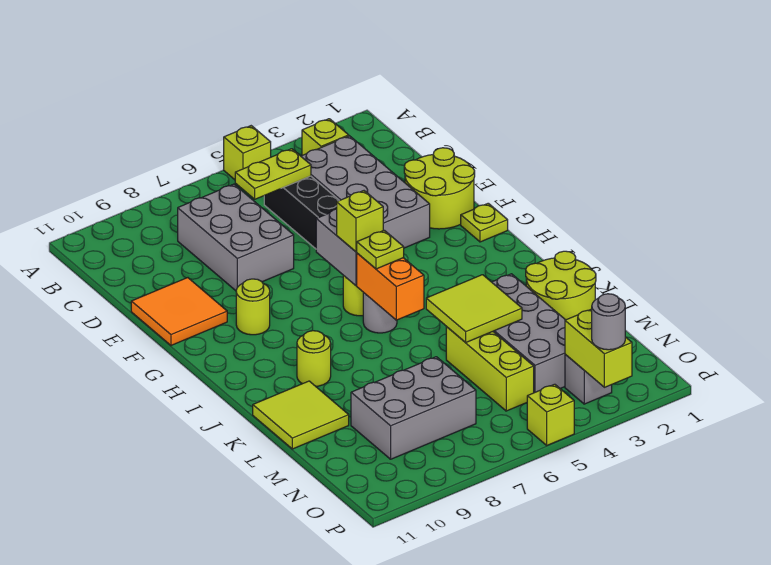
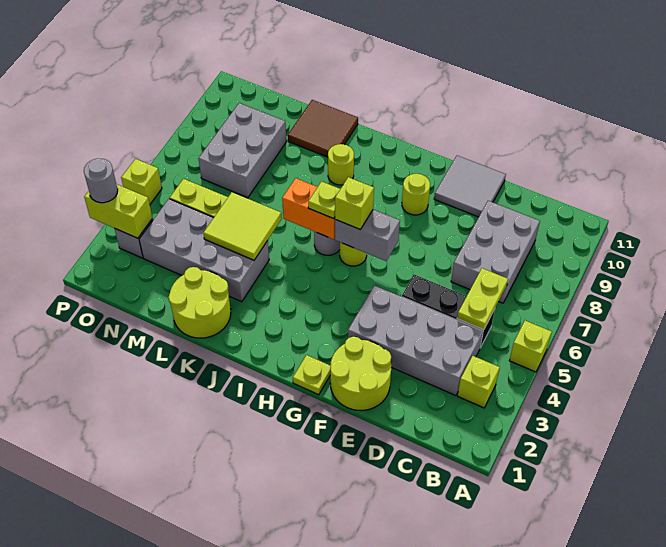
grey 2x3 brick [178,184,294,291] -> grey 2x3 brick turned to [451,201,540,303]
orange 2x2 tile [131,278,227,345] -> grey 2x2 tile [434,156,506,217]
lime 2x2 tile [253,381,349,449] -> brown 2x2 tile [288,100,358,157]

